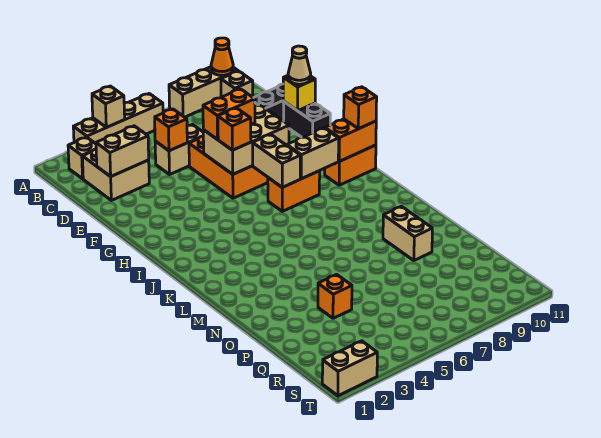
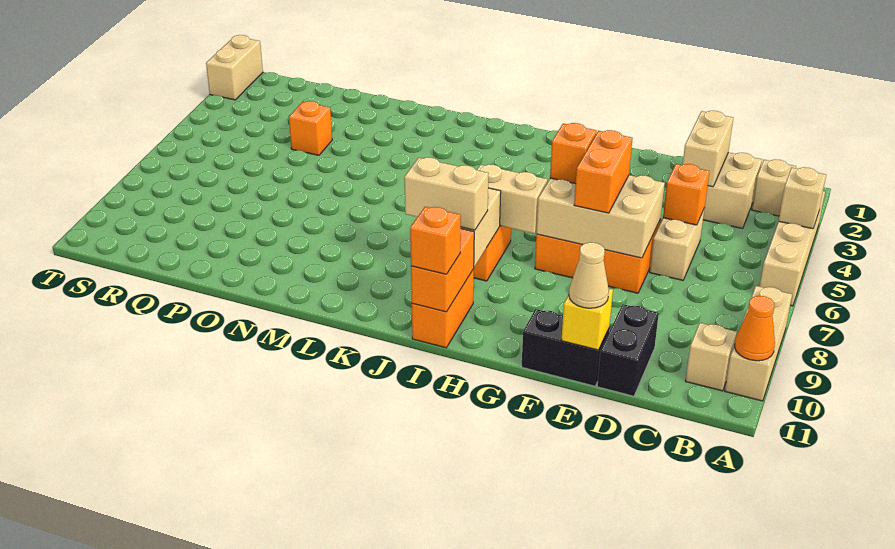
tan 2x3 brick [203,105,289,174] -> tan 2x3 brick turned to [537,175,665,258]
tan 1x2 brick [383,206,432,260] -> tan 1x2 brick moved to [404,157,489,230]

